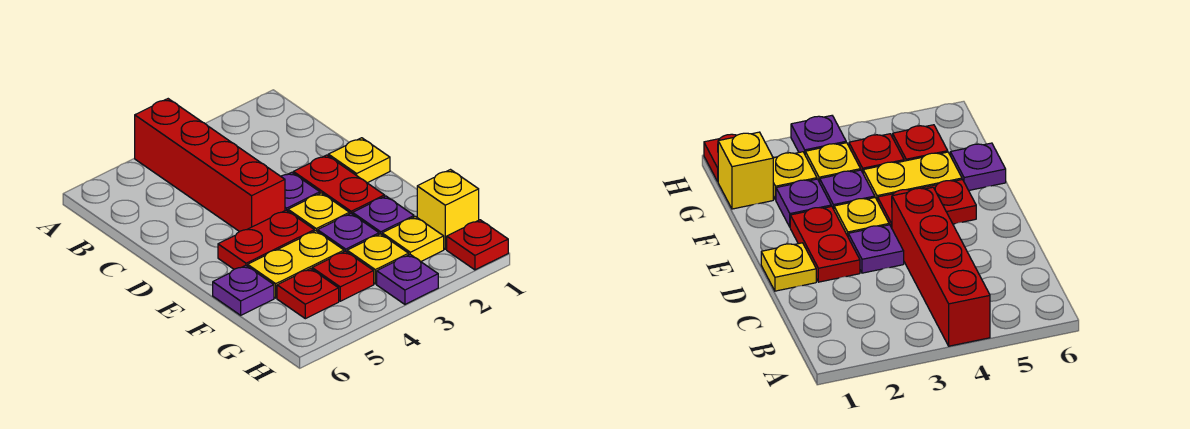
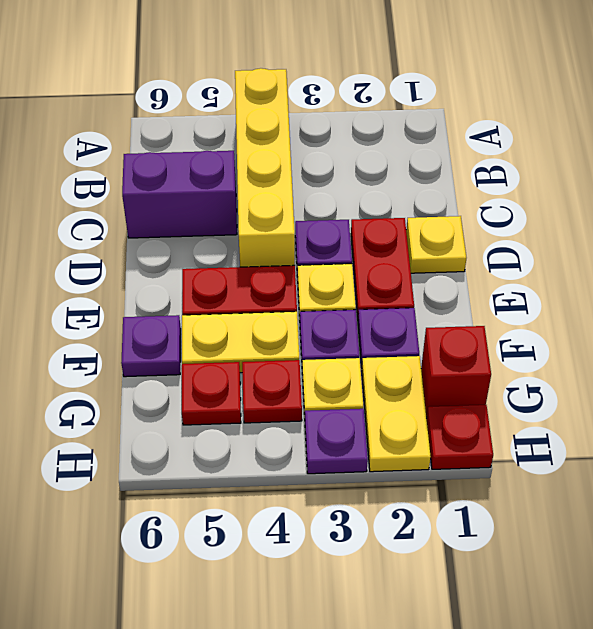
red 1x4 brick [135,99,285,232] -> yellow 1x4 brick [235,68,295,267]
none -> purple 1x2 brick [122,151,237,238]
yellow 1x1 brick [417,170,479,249] -> red 1x1 brick [421,326,491,417]
yellow 1x1 plate [382,217,444,261] -> yellow 1x2 plate [362,356,431,472]

